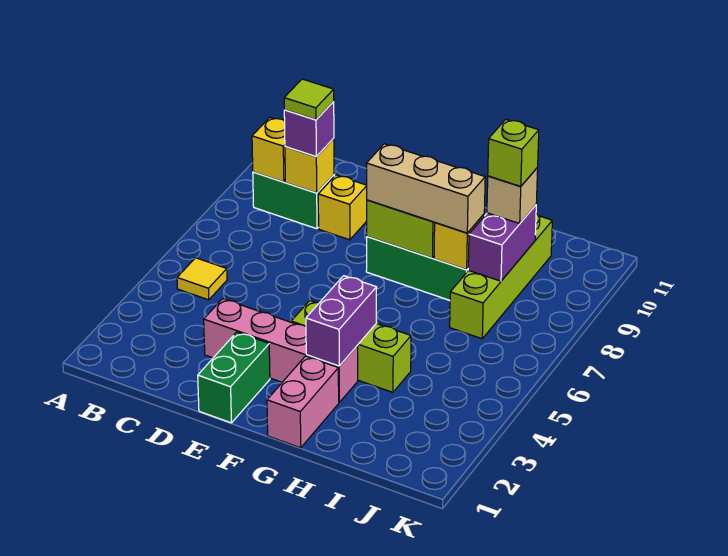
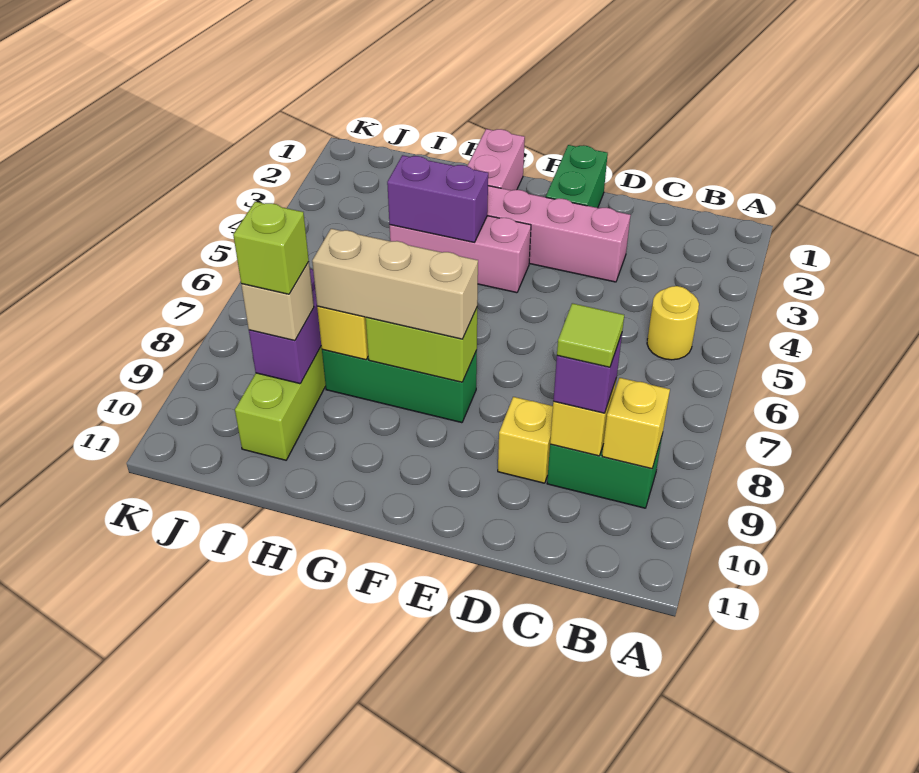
yellow 1x1 tile [177,258,227,300] -> yellow 1x1 round brick [647,286,699,360]
lime 1x3 brick [291,301,411,392] -> pink 1x3 brick [390,216,531,293]
purple 1x2 brick [306,276,377,366] -> purple 1x2 brick turned to [387,155,488,242]

